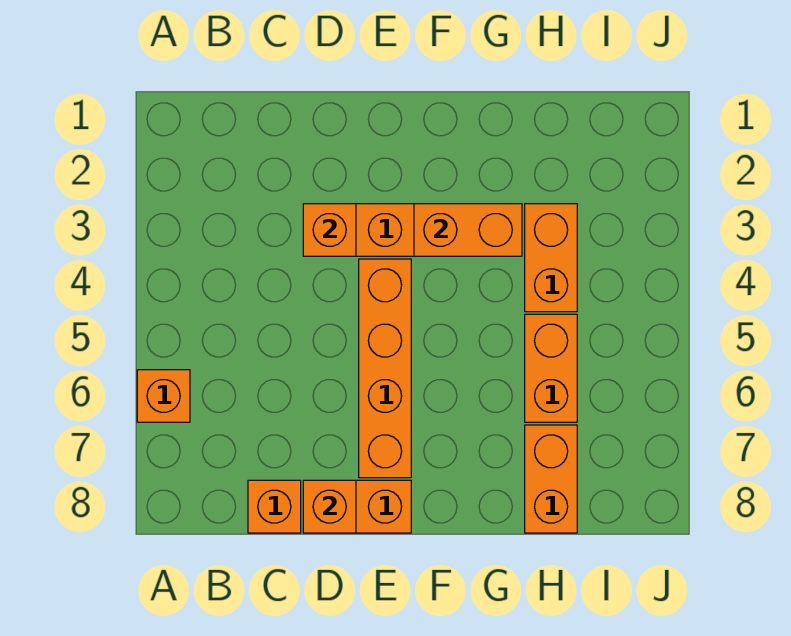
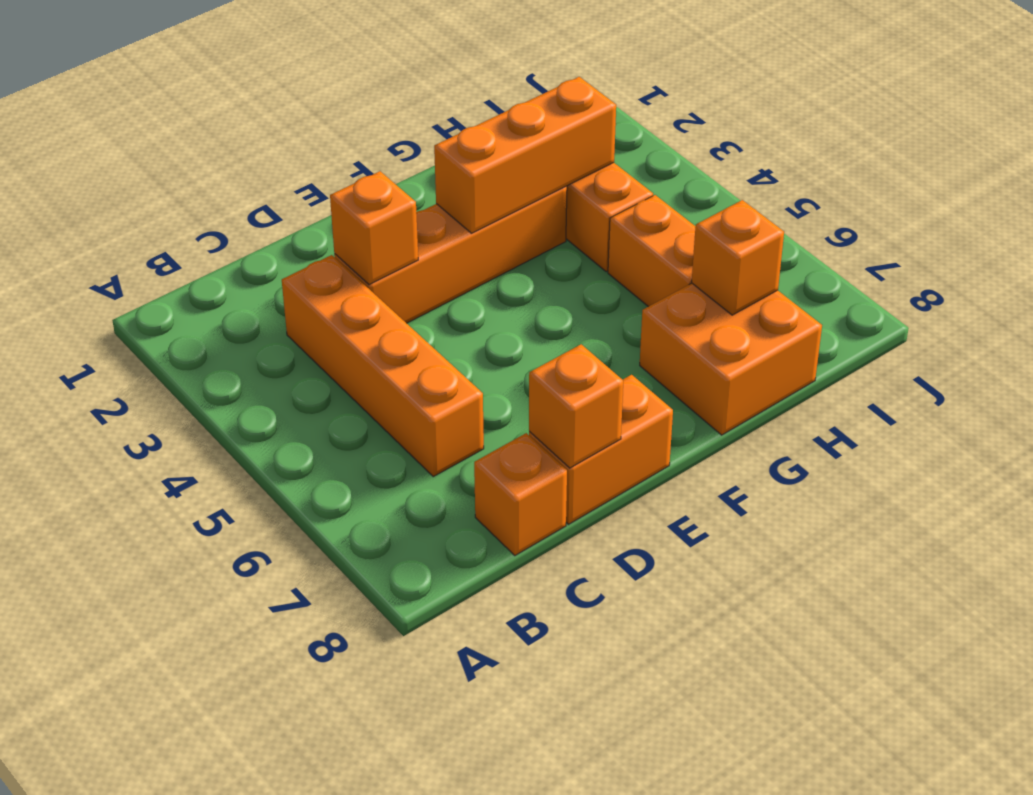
orange 1x1 brick [137,370,190,422] -> orange 1x1 brick moved to [692,200,784,315]
orange 1x4 brick [359,259,411,478] -> orange 1x4 brick moved to [282,255,484,477]
orange 1x2 brick [414,204,522,256] -> orange 1x3 brick [434,77,616,233]
orange 1x2 brick [525,425,577,533] -> orange 2x2 brick [640,283,822,435]

